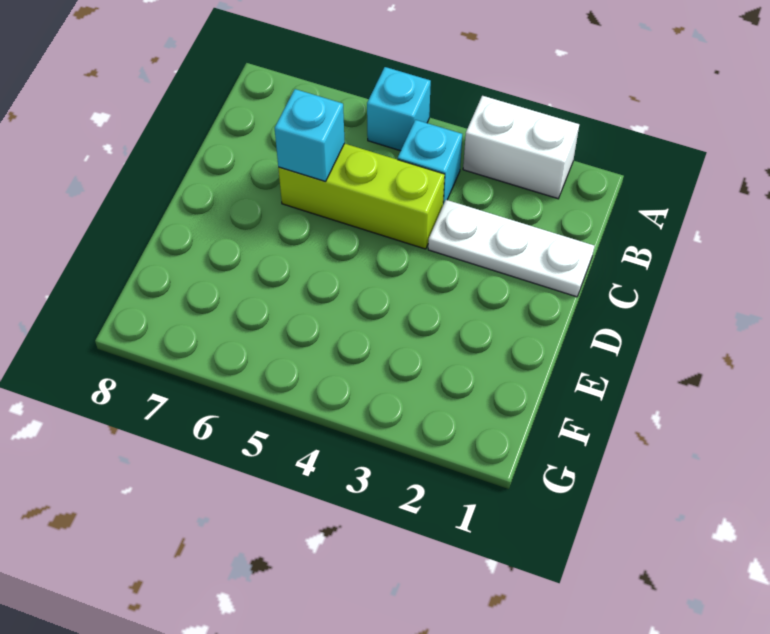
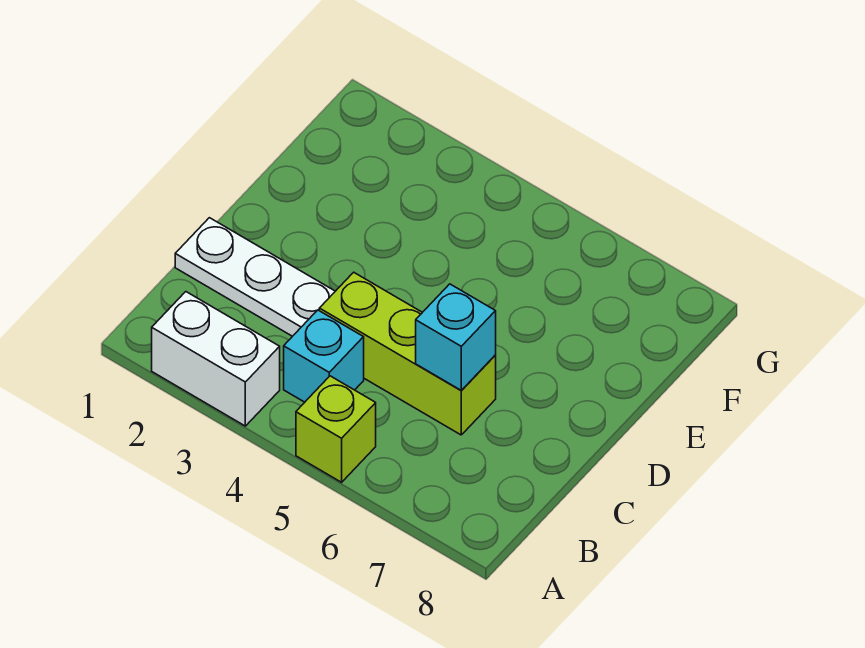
cyan 1x1 brick [367,67,431,151] -> lime 1x1 brick [296,376,376,482]

